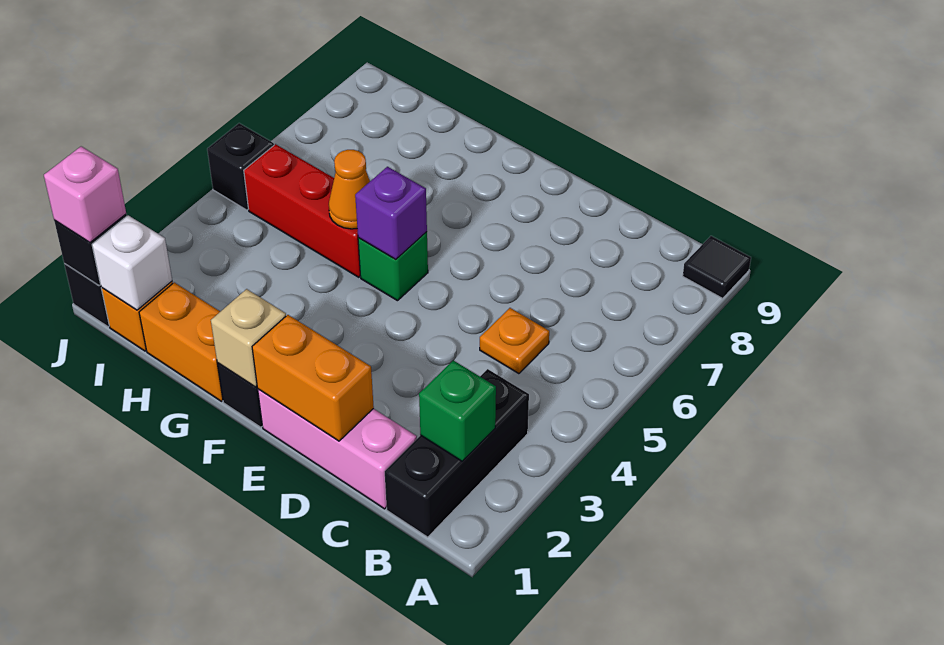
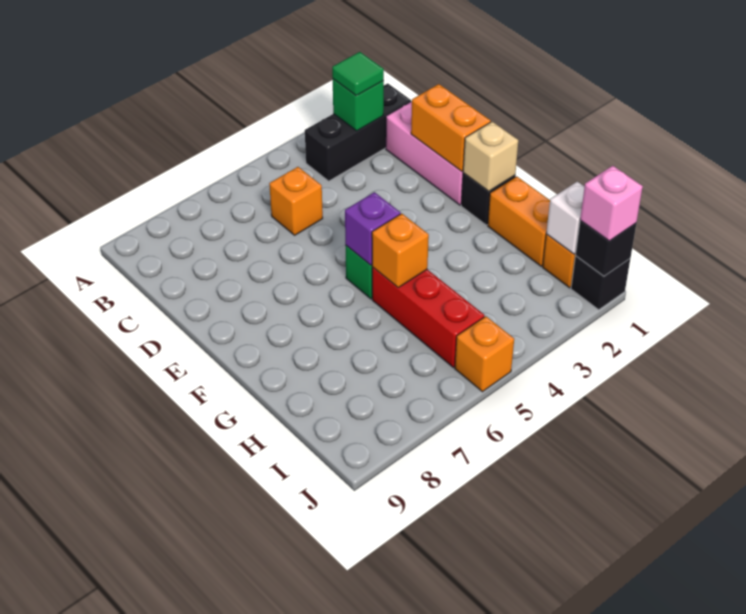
black 1x1 tile [683,236,751,298] -> none
none -> green 1x1 tile [332,52,384,95]
orange 1x1 plate [480,308,549,374] -> orange 1x1 brick [269,167,323,235]
orange 1x1 cone [329,150,370,229] -> orange 1x1 brick [372,214,429,287]
black 1x1 brick [207,123,274,210] -> orange 1x1 brick [455,316,514,392]

